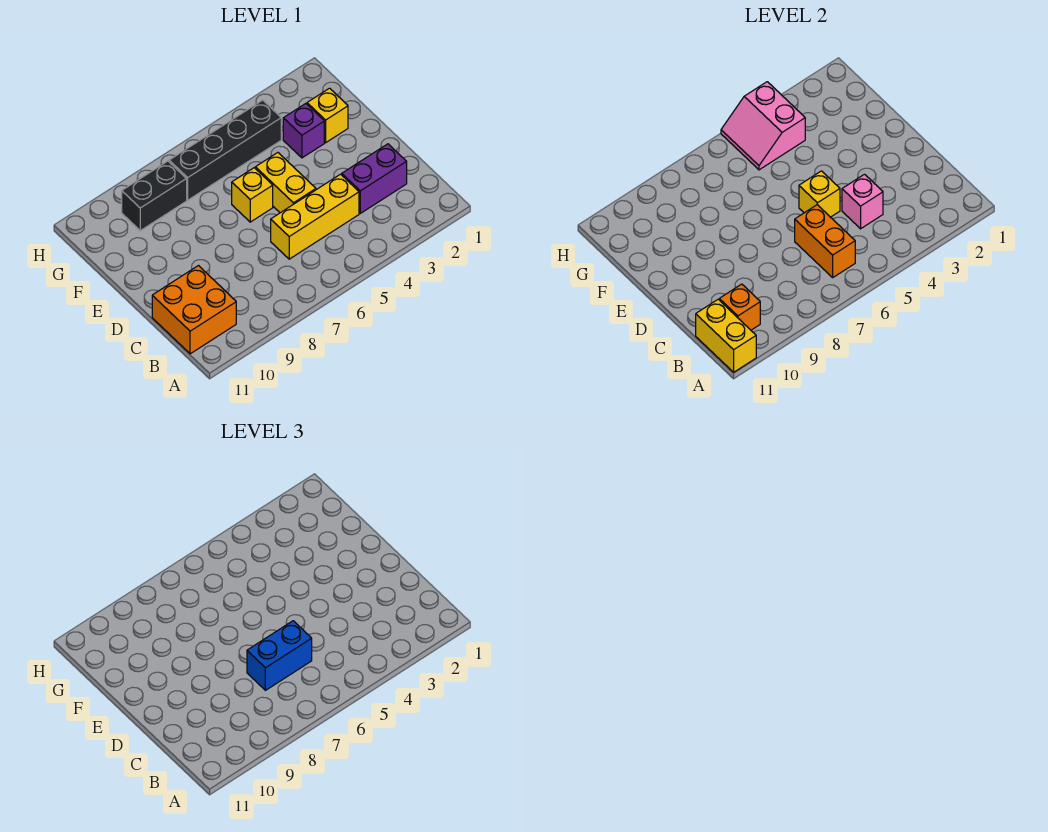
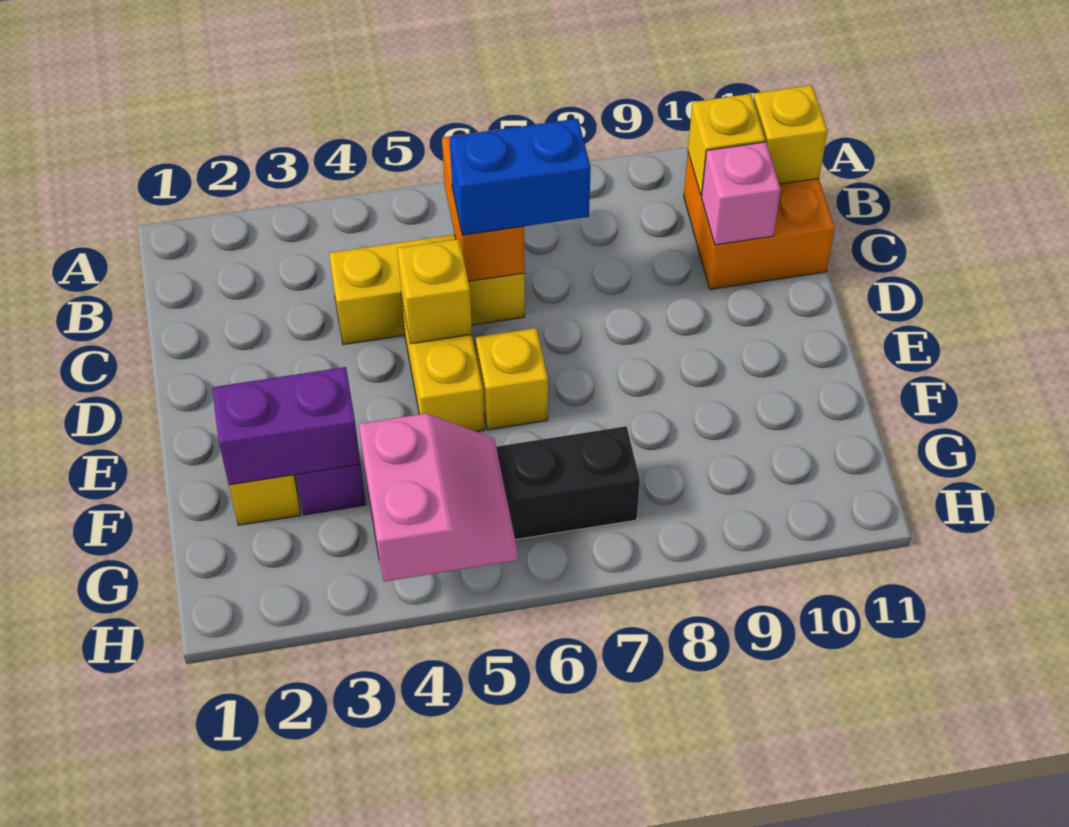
yellow 1x2 brick [696,299,756,372] -> yellow 1x1 brick [753,85,828,184]
orange 1x1 brick [719,284,760,330] -> yellow 1x1 brick [688,94,765,196]
purple 1x2 brick [342,144,407,213] -> purple 1x2 brick moved to [212,367,361,485]
pink 1x1 brick [842,174,883,229] -> pink 1x1 brick moved to [702,142,781,245]
black 1x2 brick [122,161,187,231] -> none

